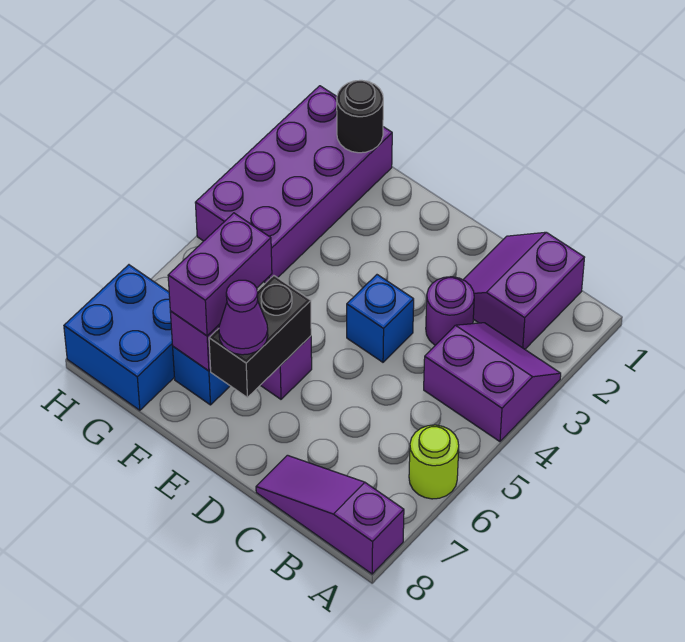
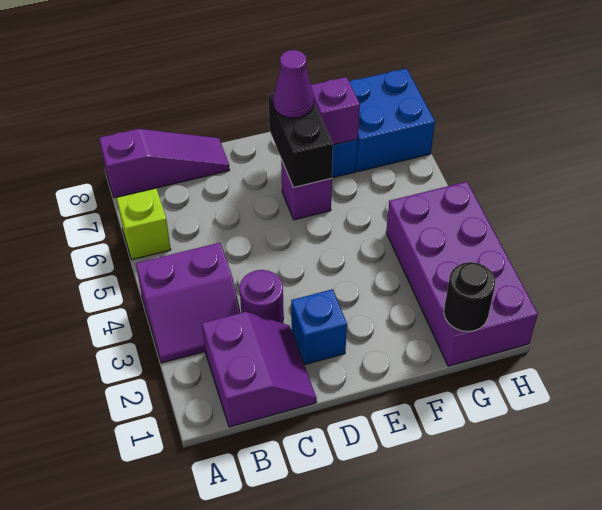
lime 1x1 round brick [409,425,459,499] -> lime 1x1 brick [117,189,171,260]
blue 1x1 brick [347,275,414,362] -> blue 1x1 brick moved to [291,289,347,365]
purple 1x2 brick [168,213,272,336] -> none

